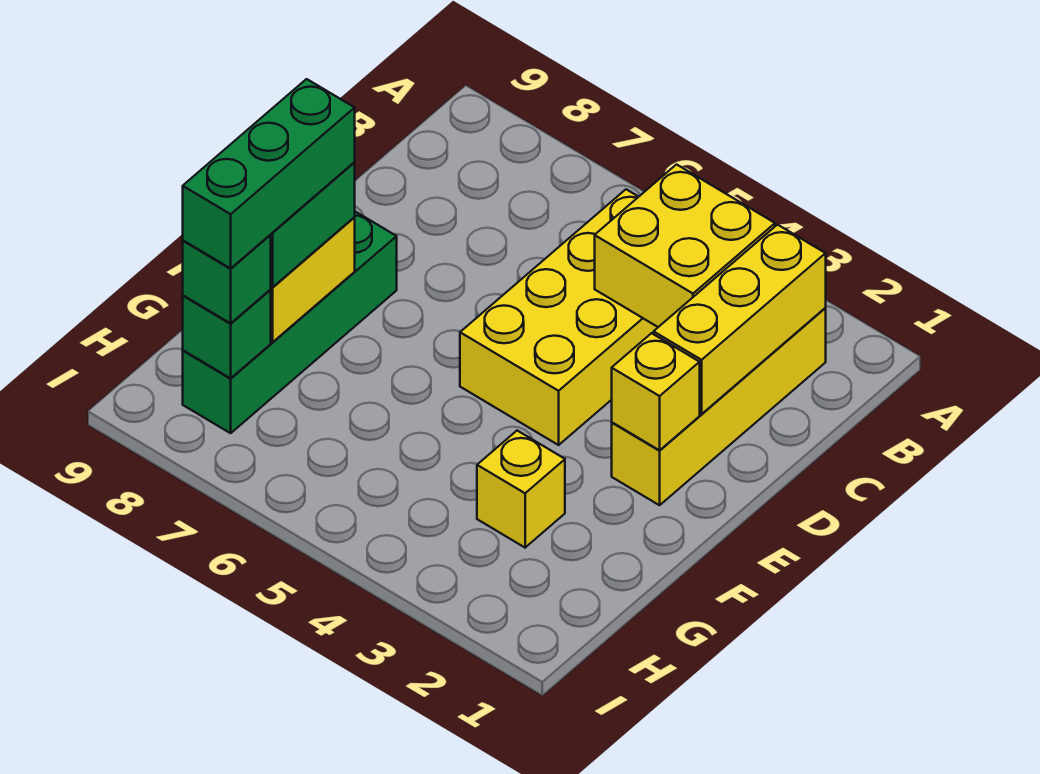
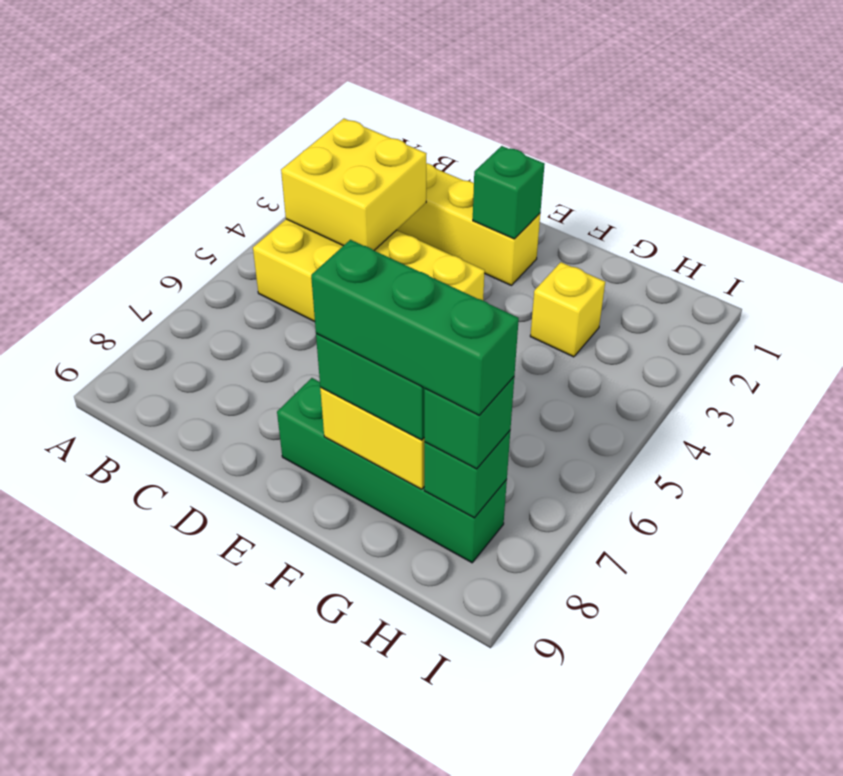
yellow 1x3 brick [654,225,826,414] -> none
yellow 1x1 brick [612,333,700,450] -> green 1x1 brick [473,146,545,239]

